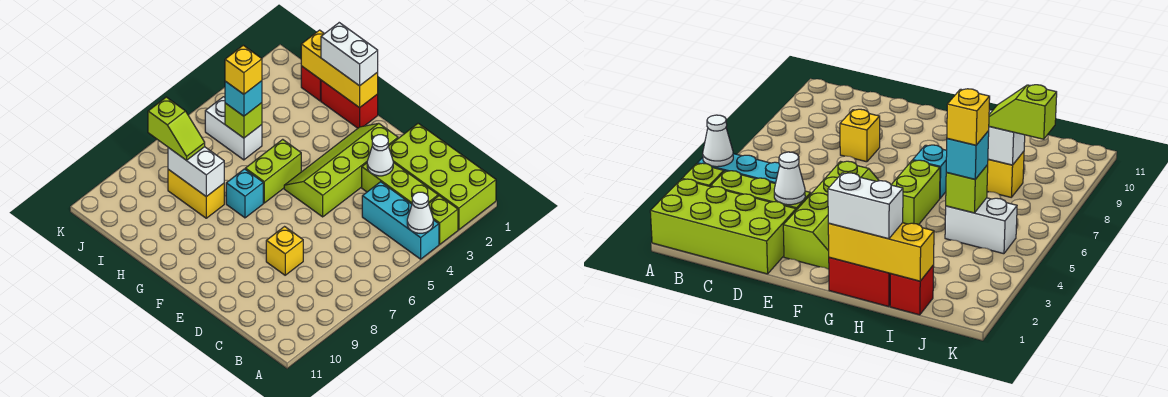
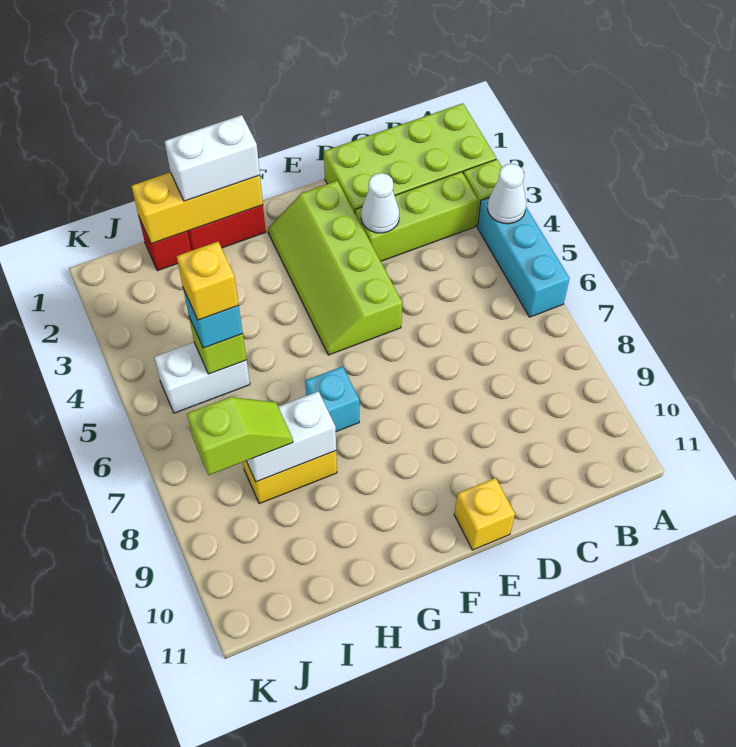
cyan 1x3 brick [362,182,439,259] -> cyan 1x3 brick turned to [477,198,570,317]
yellow 1x1 brick [266,227,303,275] -> yellow 1x1 brick moved to [454,478,515,550]
lime 1x2 brick [245,139,301,203] -> none

